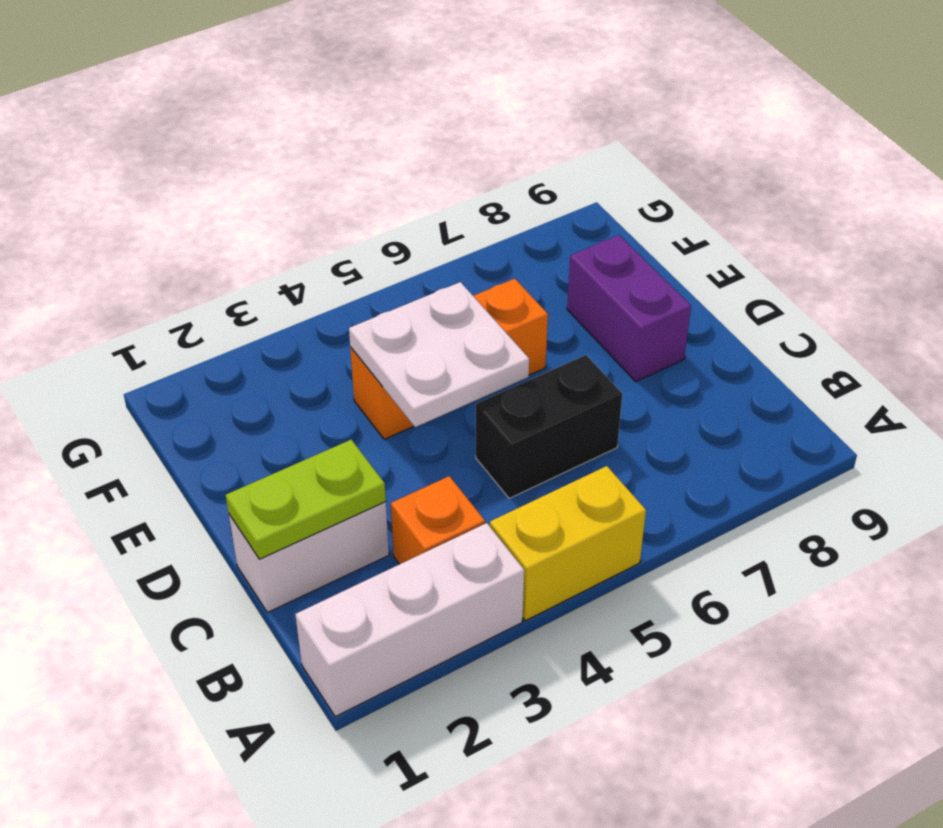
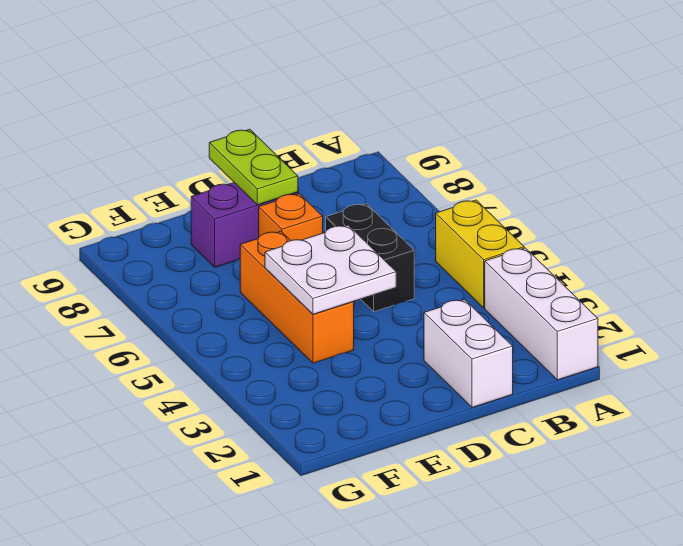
orange 1x1 brick [391,476,485,564] -> orange 1x1 brick moved to [259,194,323,240]
lime 1x2 plate [226,440,386,559] -> lime 1x2 plate moved to [209,129,298,205]

